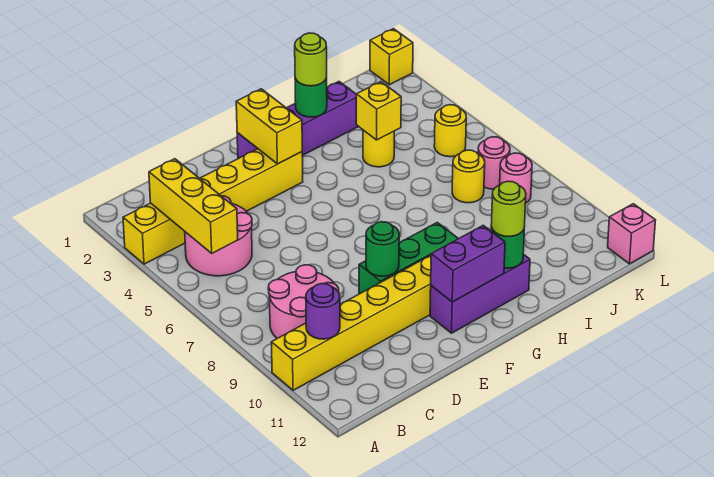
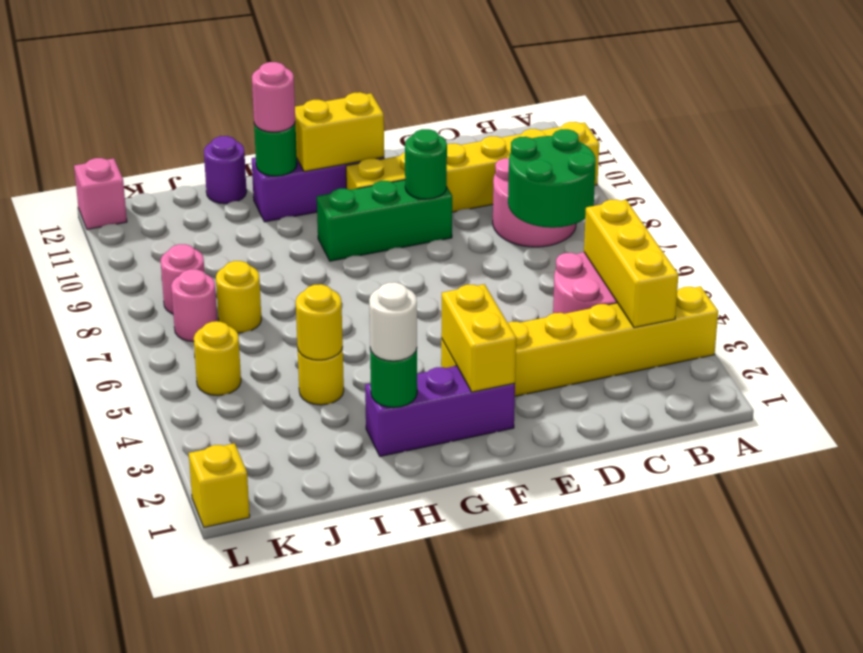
none -> green 2x2 round brick [508,129,596,228]
purple 1x1 round brick [306,284,340,339] -> purple 1x1 round brick moved to [204,136,247,204]
purple 1x4 brick [237,82,359,159] -> purple 1x3 brick [365,366,515,456]
purple 1x2 brick [431,225,505,302] -> yellow 1x2 brick [295,92,384,171]
lime 1x1 round brick [295,33,327,86] -> white 1x1 round brick [369,282,417,361]
lime 1x1 round brick [491,181,526,237] -> pink 1x1 round brick [252,62,295,132]
yellow 1x1 brick [356,82,401,140] -> yellow 1x1 round brick [296,284,343,360]

